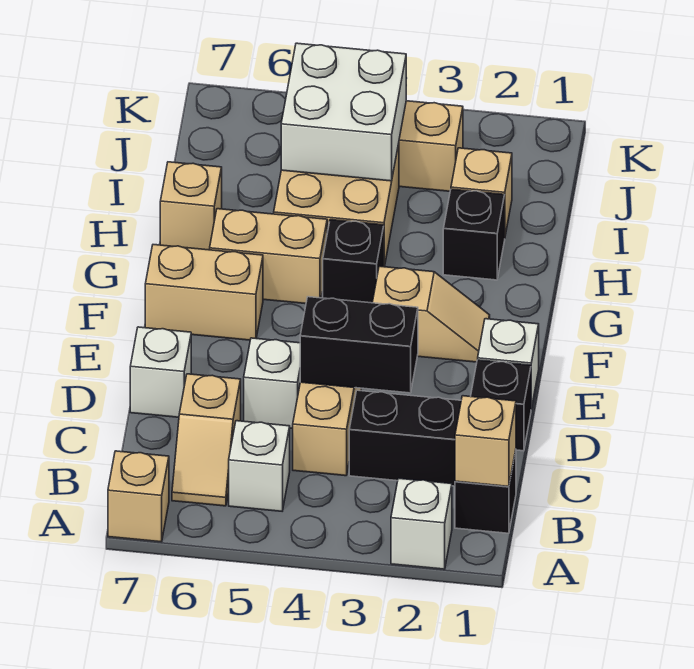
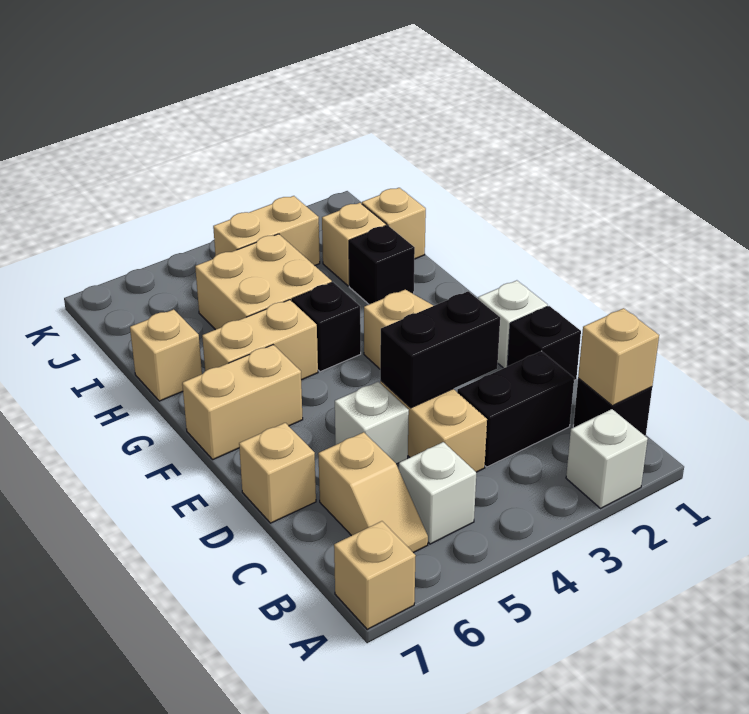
white 1x1 brick [130,327,191,417] -> tan 1x1 brick [239,423,316,523]
none -> tan 1x1 brick [362,188,426,259]
white 2x2 brick [281,43,406,181] -> none

